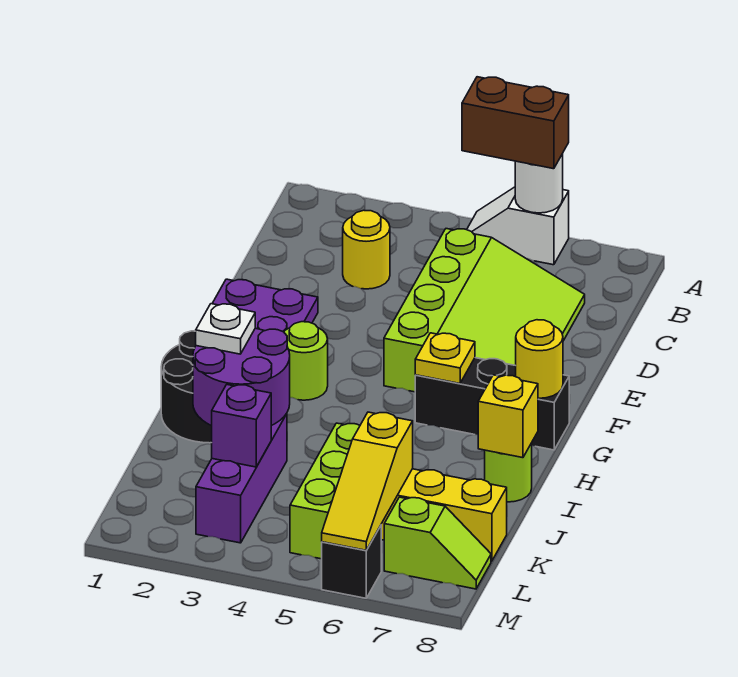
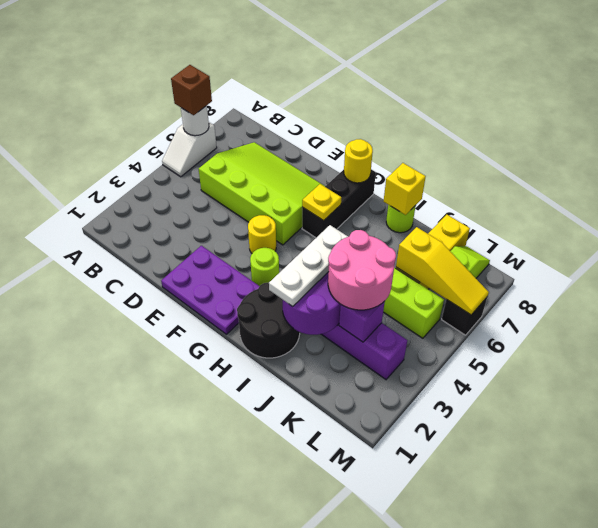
brown 1x2 brick [462,77,569,169] -> brown 1x1 brick [171,65,212,115]
yellow 1x1 round brick [343,210,390,289] -> yellow 1x1 round brick moved to [248,215,276,253]
white 1x1 plate [196,304,255,354] -> white 1x3 plate [269,225,348,307]
none -> pink 2x2 round brick [328,230,396,310]

